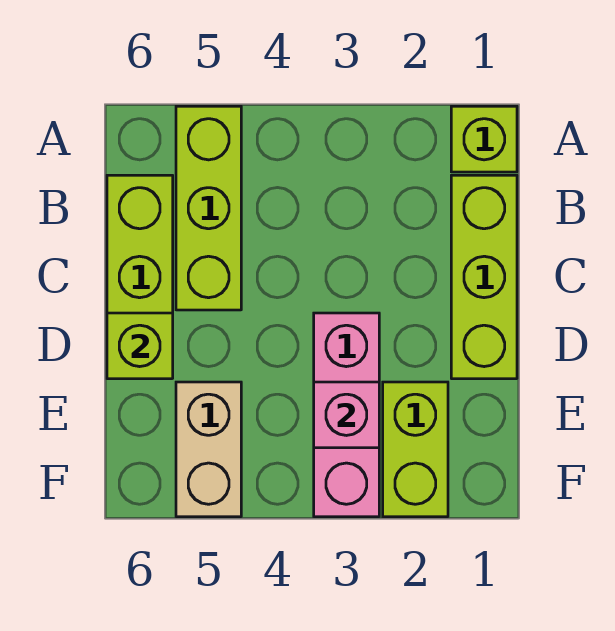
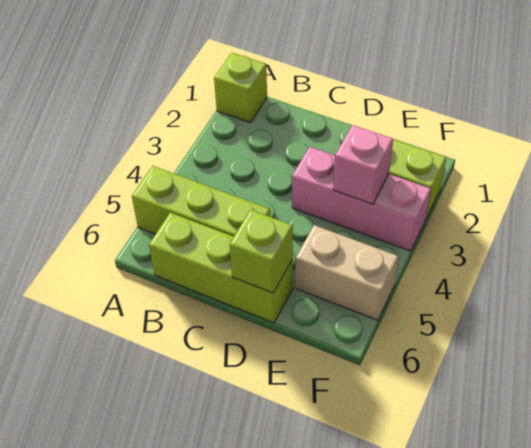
lime 1x3 brick [451,175,517,379] -> none

